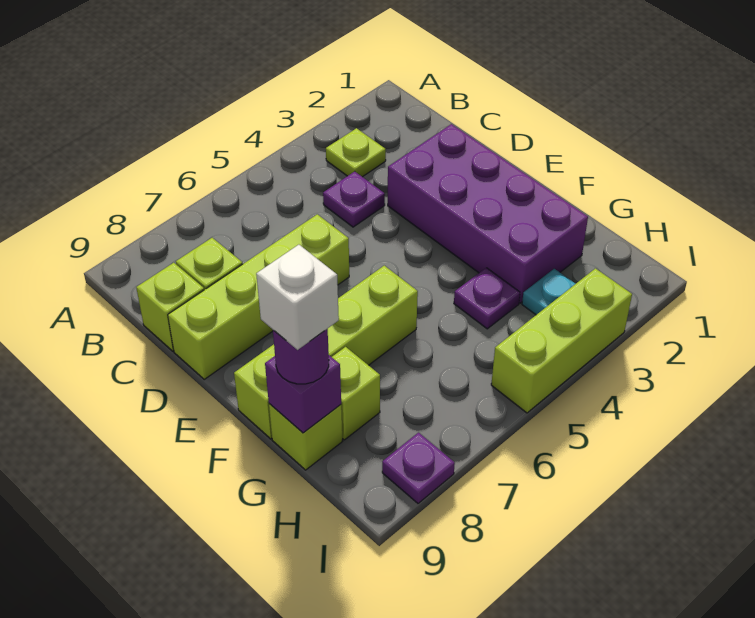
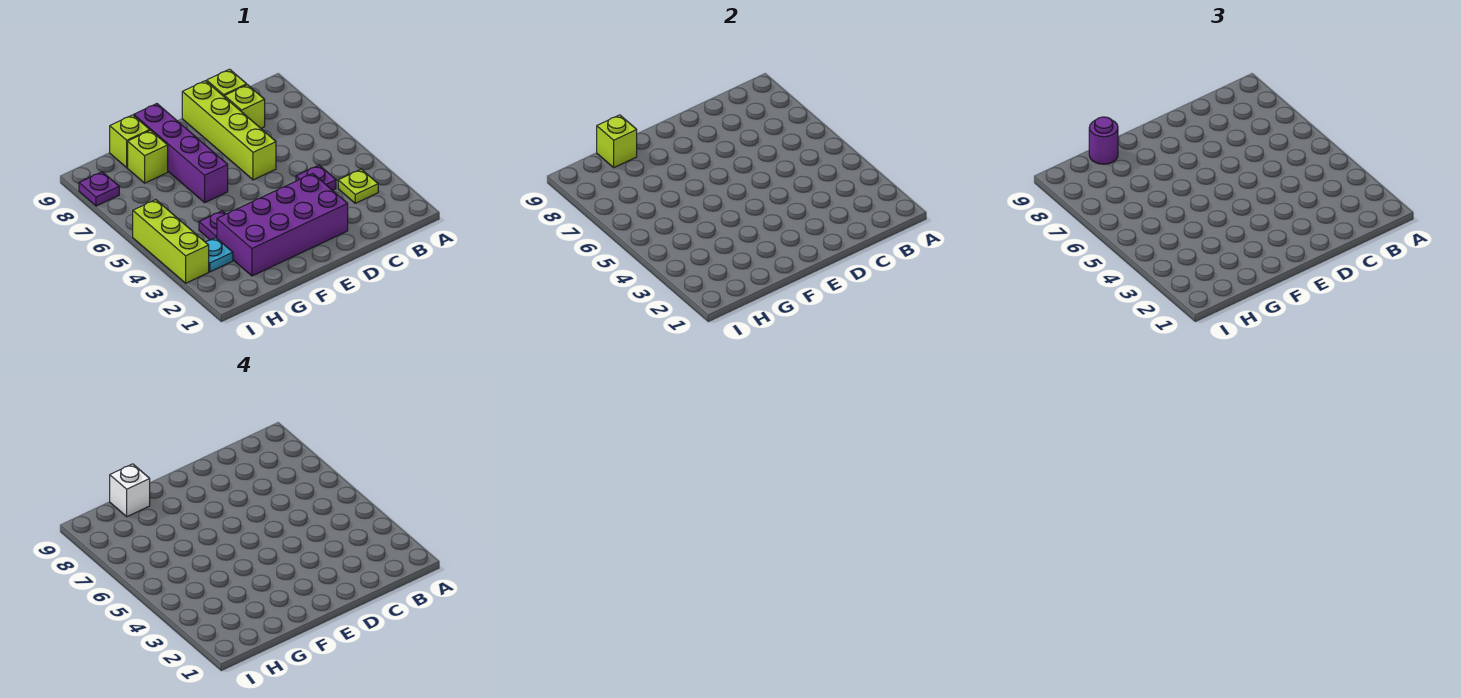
lime 1x4 brick [234,266,418,439] -> purple 1x4 brick [134,104,228,203]
purple 1x1 brick [265,355,341,433] -> lime 1x1 brick [597,115,637,168]

